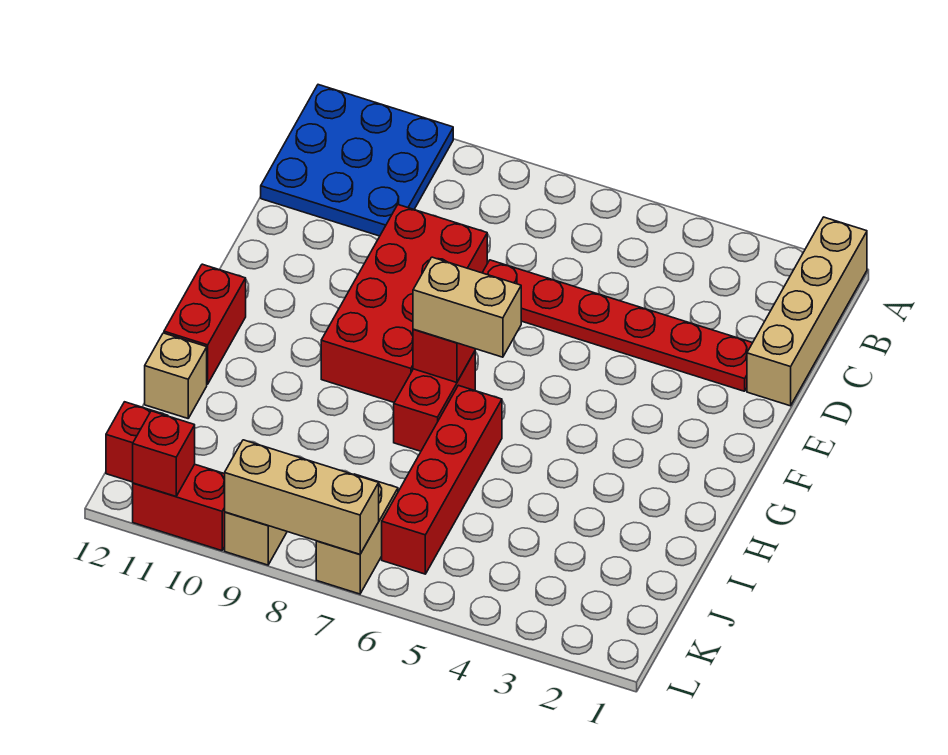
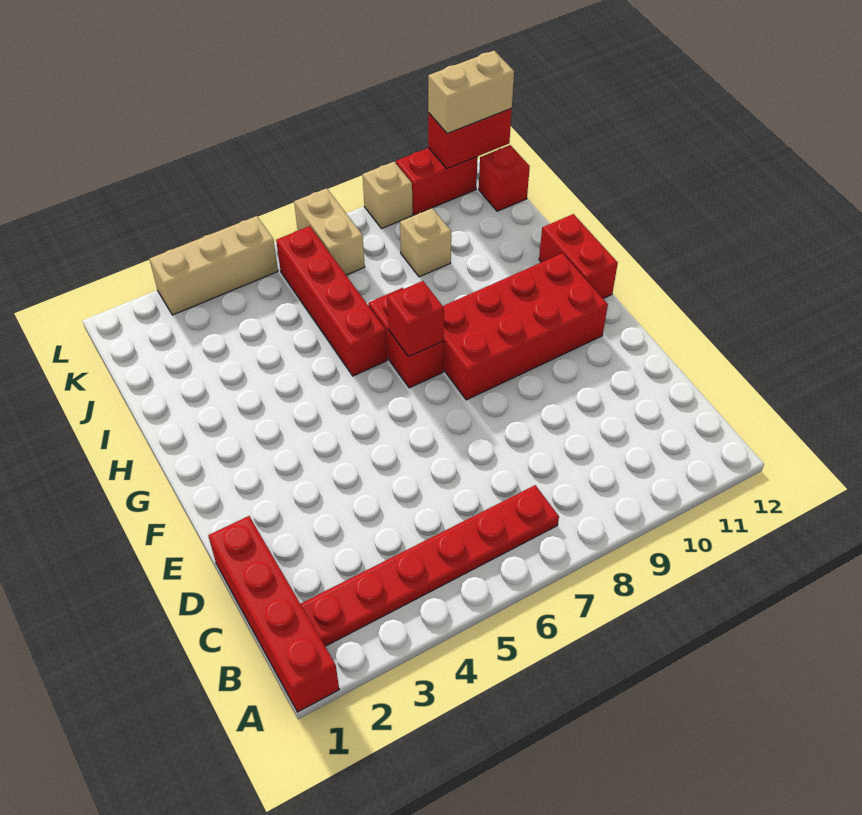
tan 1x4 brick [747,217,867,406] -> red 1x4 brick [208,516,339,712]
blue 3x3 plate [261,85,453,236] -> none
red 1x6 plate [482,260,752,391] -> red 1x6 plate moved to [301,485,559,646]
red 2x4 brick [321,205,487,402] -> red 2x4 brick turned to [443,253,608,400]
tan 1x2 brick [413,257,521,357] -> tan 1x2 brick moved to [428,51,514,134]
tan 1x1 brick [145,333,207,418] -> tan 1x1 brick moved to [400,208,451,277]
tan 1x3 brick [225,440,379,554] -> tan 1x3 brick moved to [150,216,278,315]
red 1x1 brick [133,411,195,496] -> red 1x2 brick [428,109,512,169]

